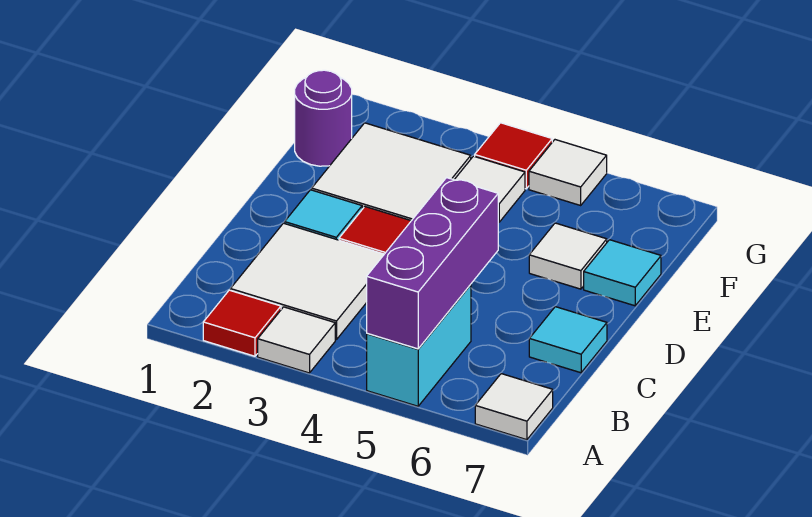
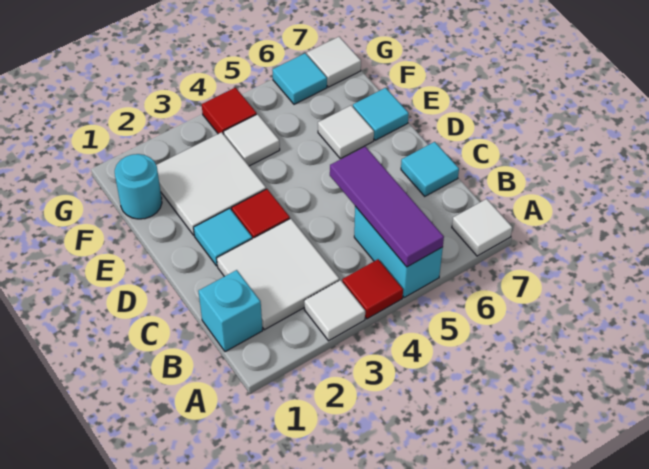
red 1x1 tile [203,290,281,356] -> red 1x1 tile moved to [342,259,403,319]
purple 1x3 brick [367,178,498,349] -> purple 1x3 tile [330,146,444,267]
none -> cyan 1x1 brick [198,270,263,352]
purple 1x1 round brick [295,70,352,166] -> cyan 1x1 round brick [115,154,162,219]
white 1x1 tile [529,140,607,205] -> white 1x1 tile moved to [307,37,361,87]
none -> cyan 1x1 tile [272,53,327,104]

